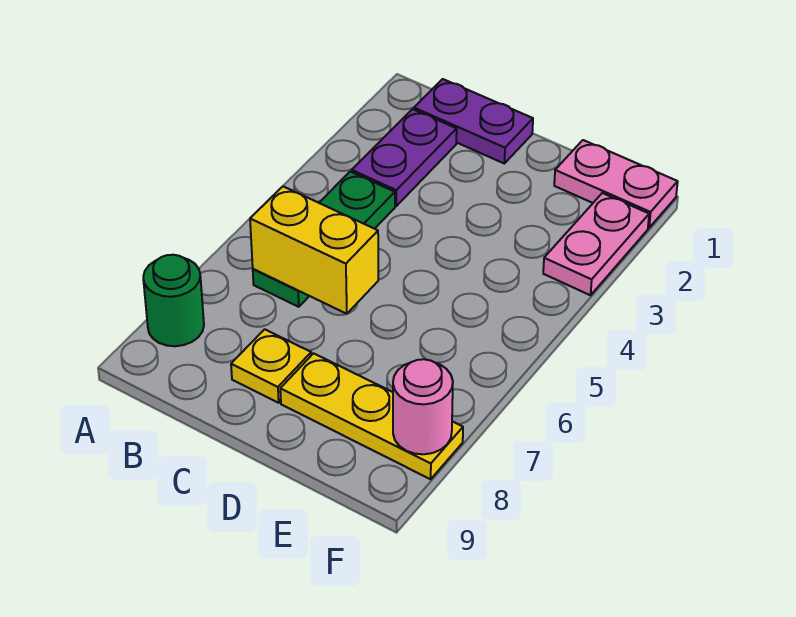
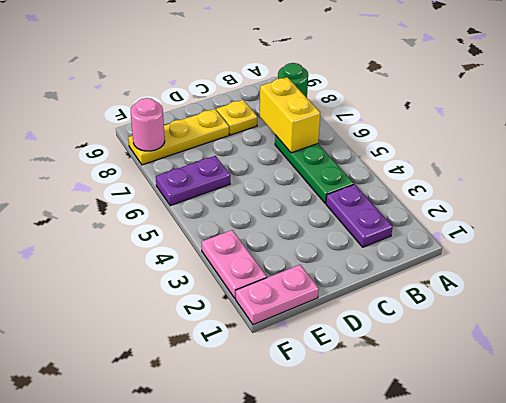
purple 1x2 plate [414,79,533,163] -> purple 1x2 plate moved to [156,156,230,206]
yellow 1x2 brick [250,186,378,314] -> yellow 1x2 brick turned to [260,77,320,153]

